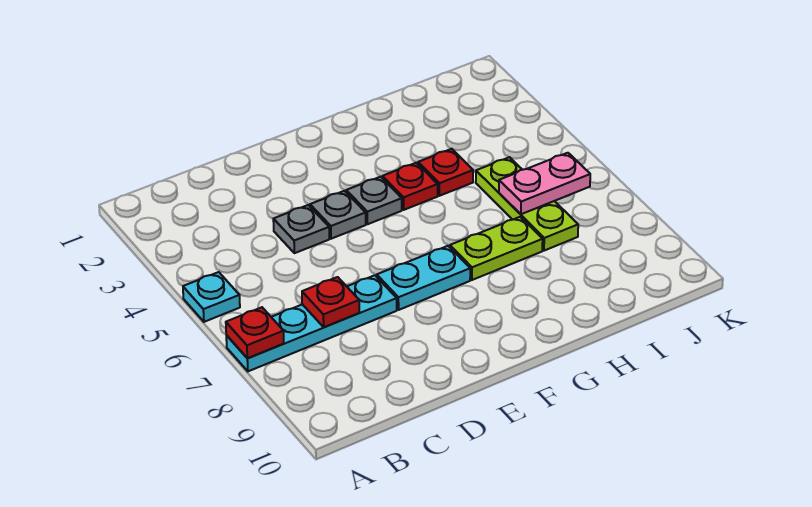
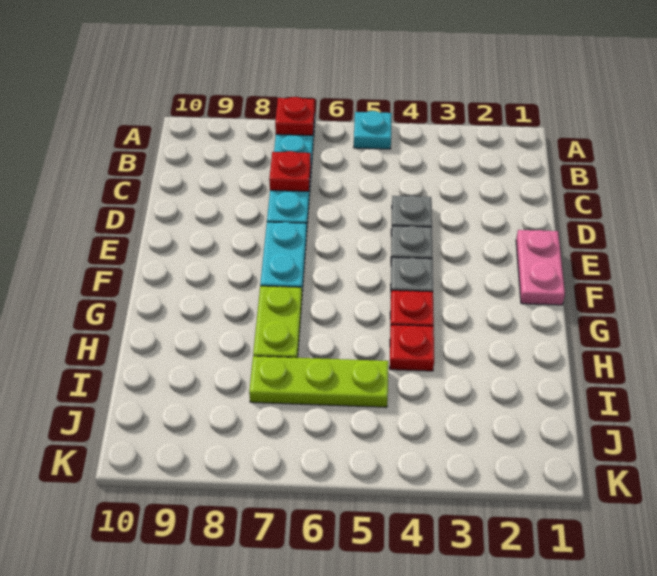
pink 1x2 plate [499,153,590,214] -> pink 1x2 plate moved to [516,230,565,305]

